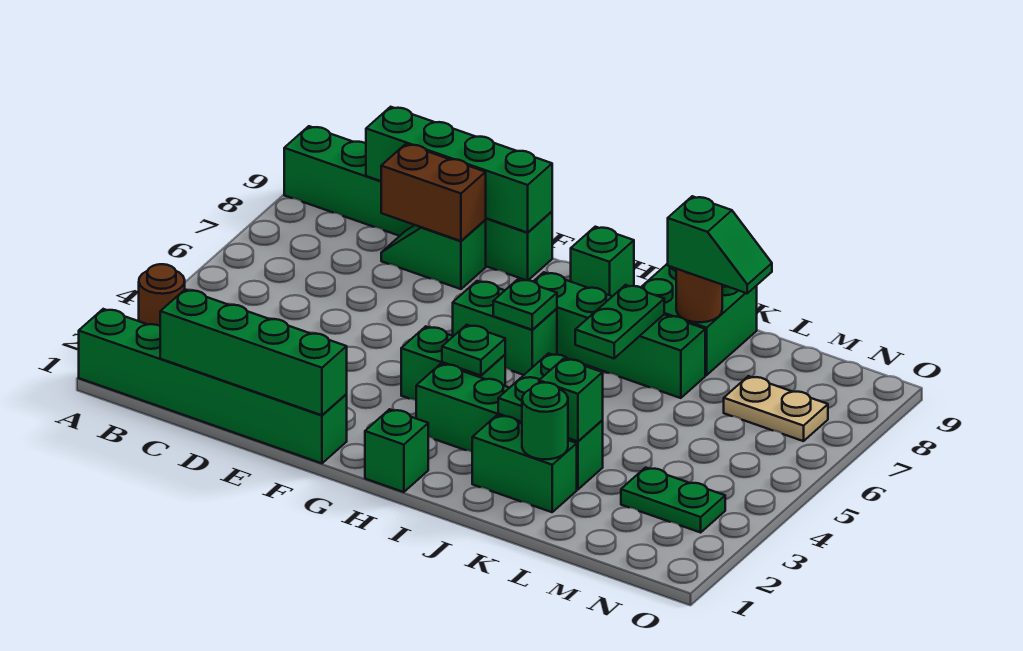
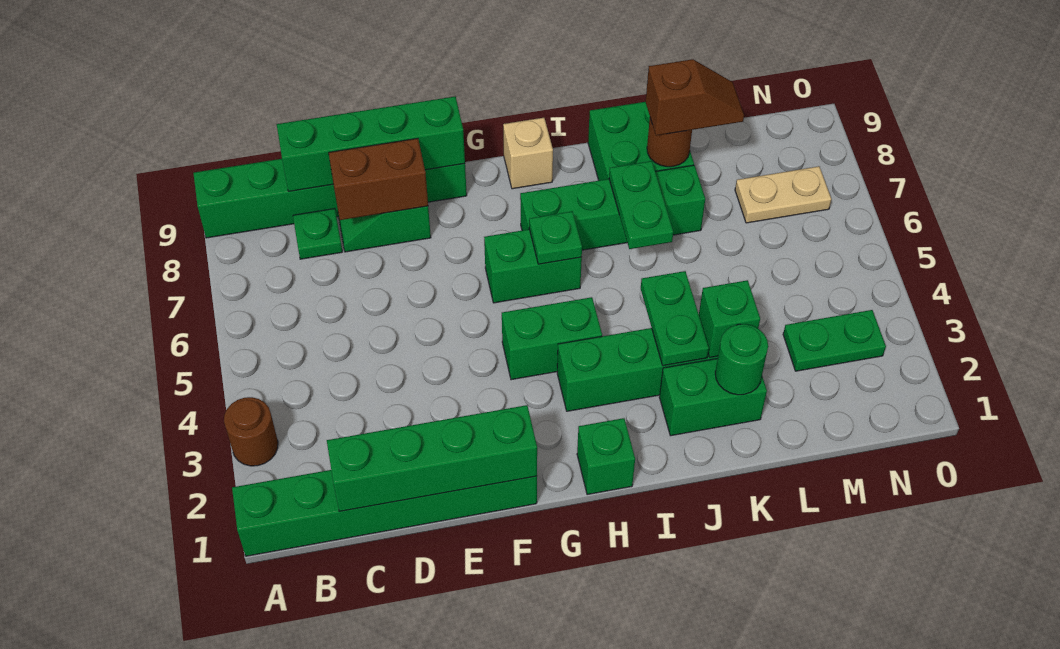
green 1x1 plate [442,325,505,375] -> green 1x1 plate moved to [293,209,342,259]
green 1x1 brick [571,227,634,296] -> tan 1x1 brick [503,118,553,189]
green 1x2 slope [668,196,772,293] -> brown 1x2 slope [646,59,744,135]

